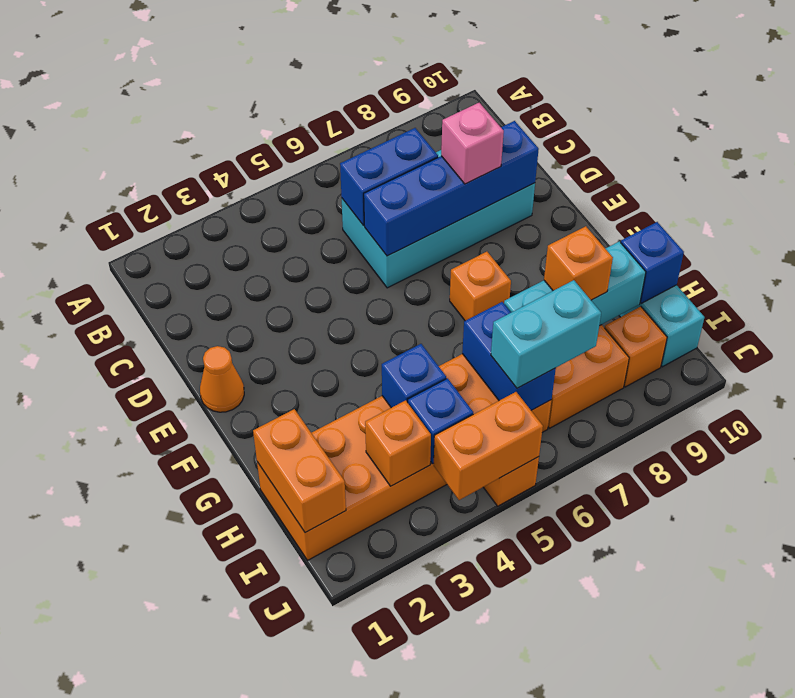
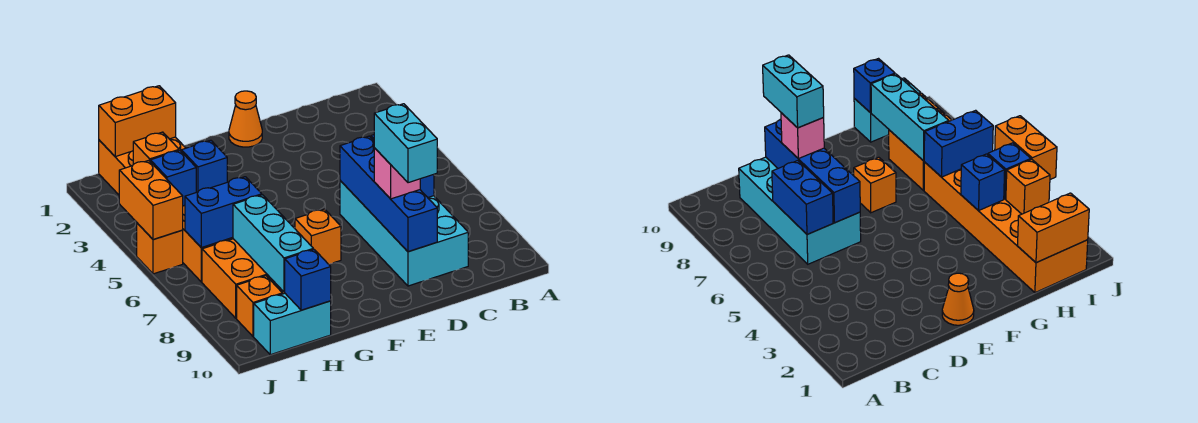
orange 1x1 brick [544,226,613,300] -> none
cyan 1x2 brick [491,280,601,388] -> cyan 1x2 brick moved to [374,104,437,183]

